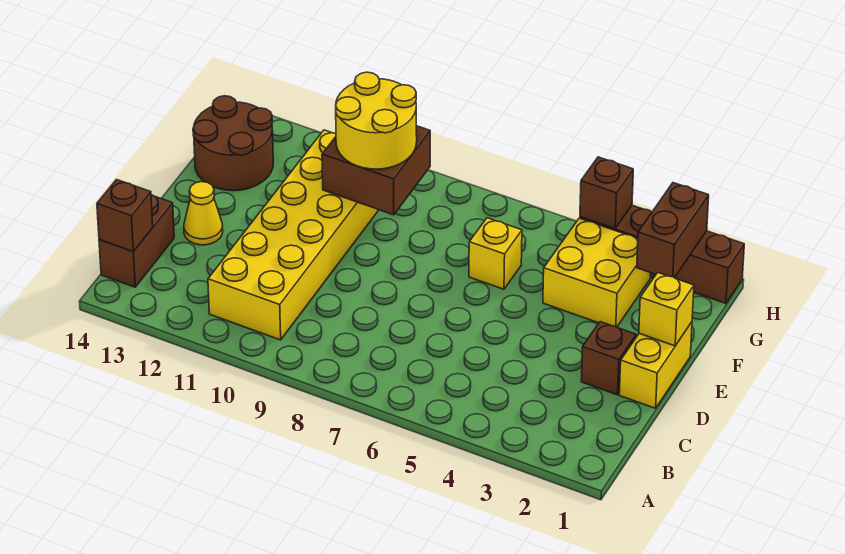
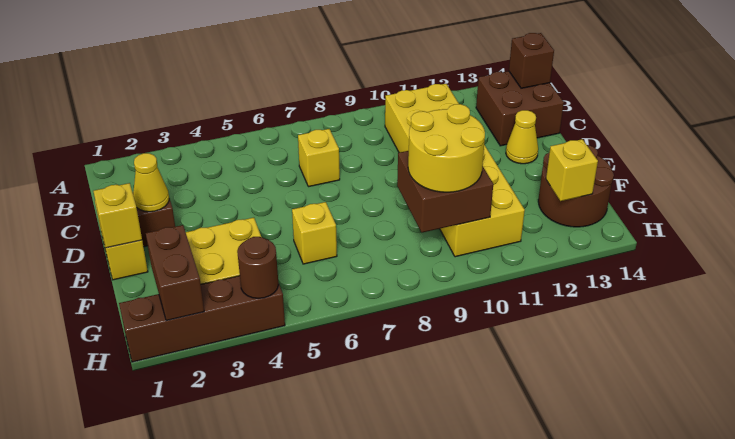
brown 1x2 brick [99,195,174,287] -> brown 2x2 brick [476,71,564,146]
none -> yellow 1x1 brick [298,129,340,187]
none -> yellow 1x1 cone [133,153,169,212]
none -> yellow 1x1 brick [546,139,598,201]
brown 1x1 brick [580,157,633,229] -> brown 1x1 round brick [237,237,278,298]

